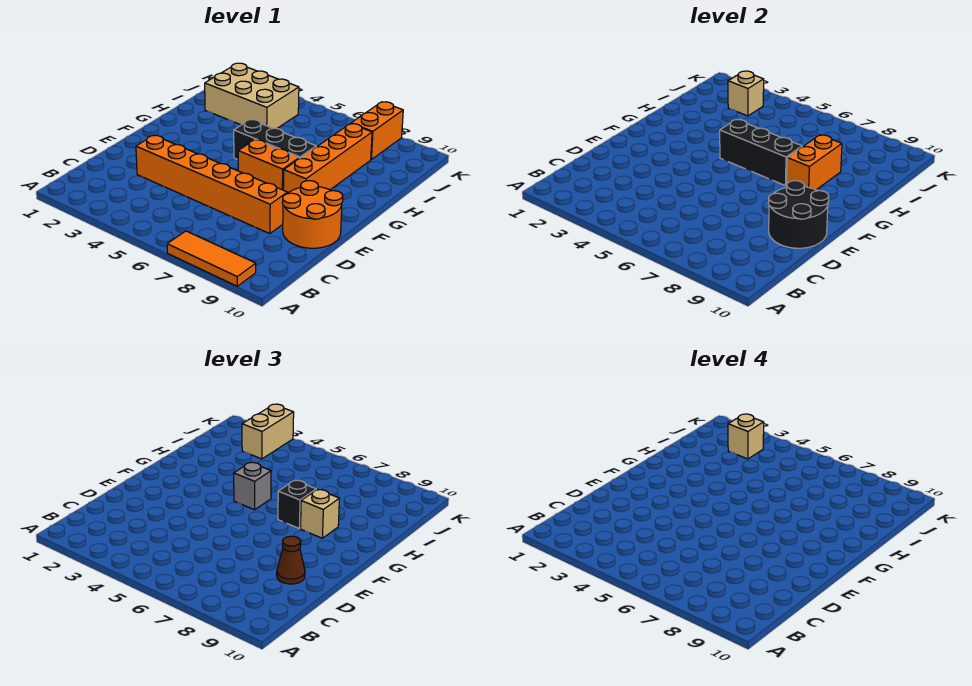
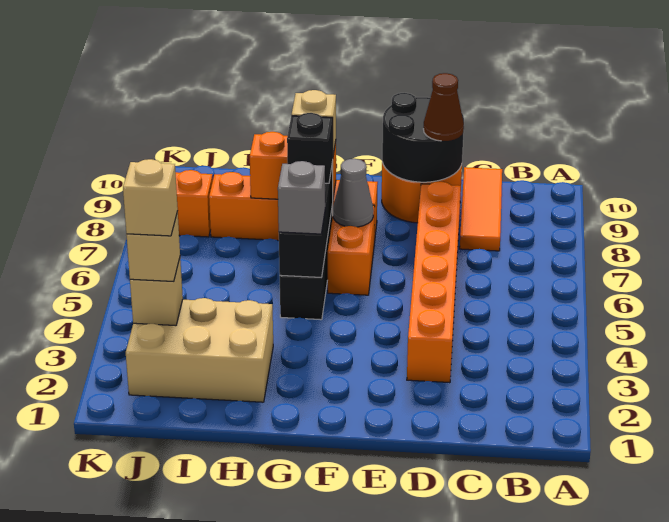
orange 1x3 tile [167,231,256,286] -> orange 1x3 tile moved to [460,167,502,251]
none -> grey 1x1 cone [333,159,374,227]
tan 2x3 brick [205,63,299,129] -> tan 2x3 brick turned to [126,298,273,402]
tan 1x2 brick [242,404,294,459] -> tan 1x1 brick [126,212,180,281]

